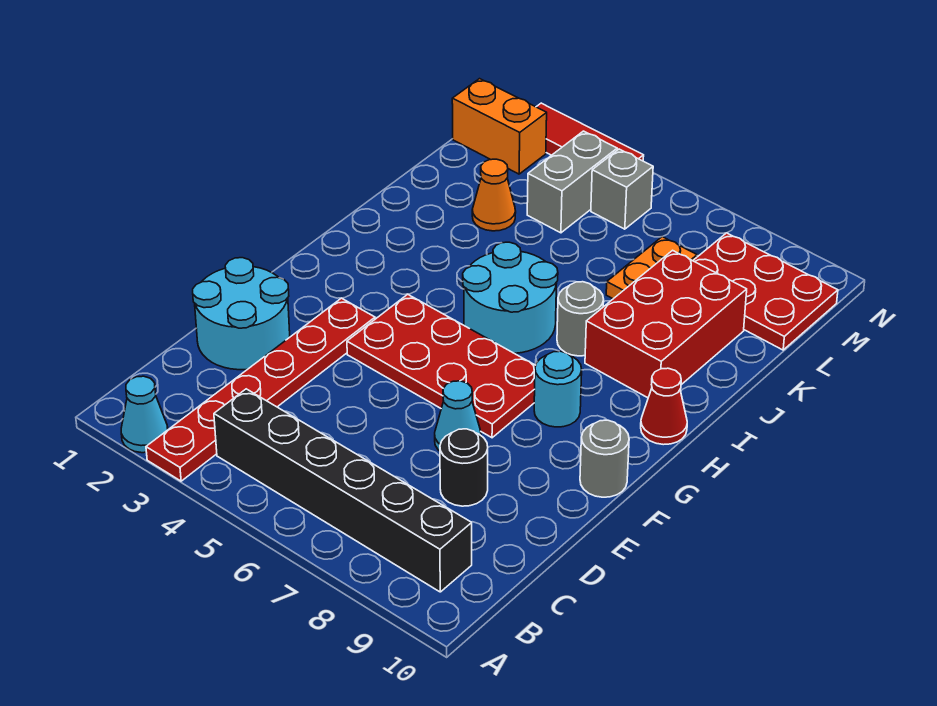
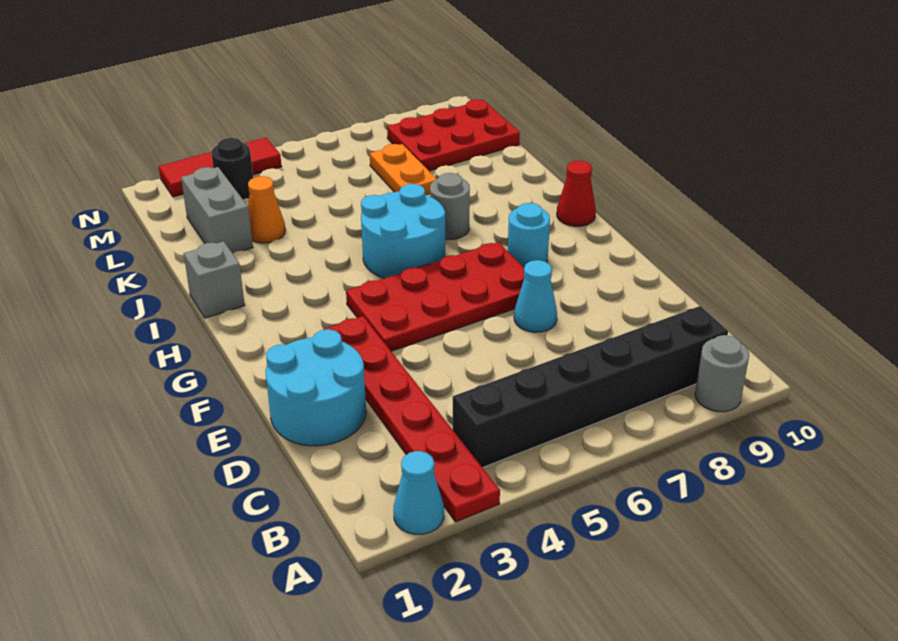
black 1x1 round brick [440,429,488,506] -> black 1x1 round brick moved to [211,138,253,199]
grey 1x1 round brick [580,420,629,497] -> grey 1x1 round brick moved to [695,335,749,412]
red 2x3 brick [585,250,747,398] -> none
grey 1x2 brick [527,131,617,233] -> grey 1x2 brick moved to [181,167,253,253]
orange 1x2 brick [452,79,547,174] -> none
grey 1x1 brick [591,149,653,229] -> grey 1x1 brick moved to [184,241,245,318]

